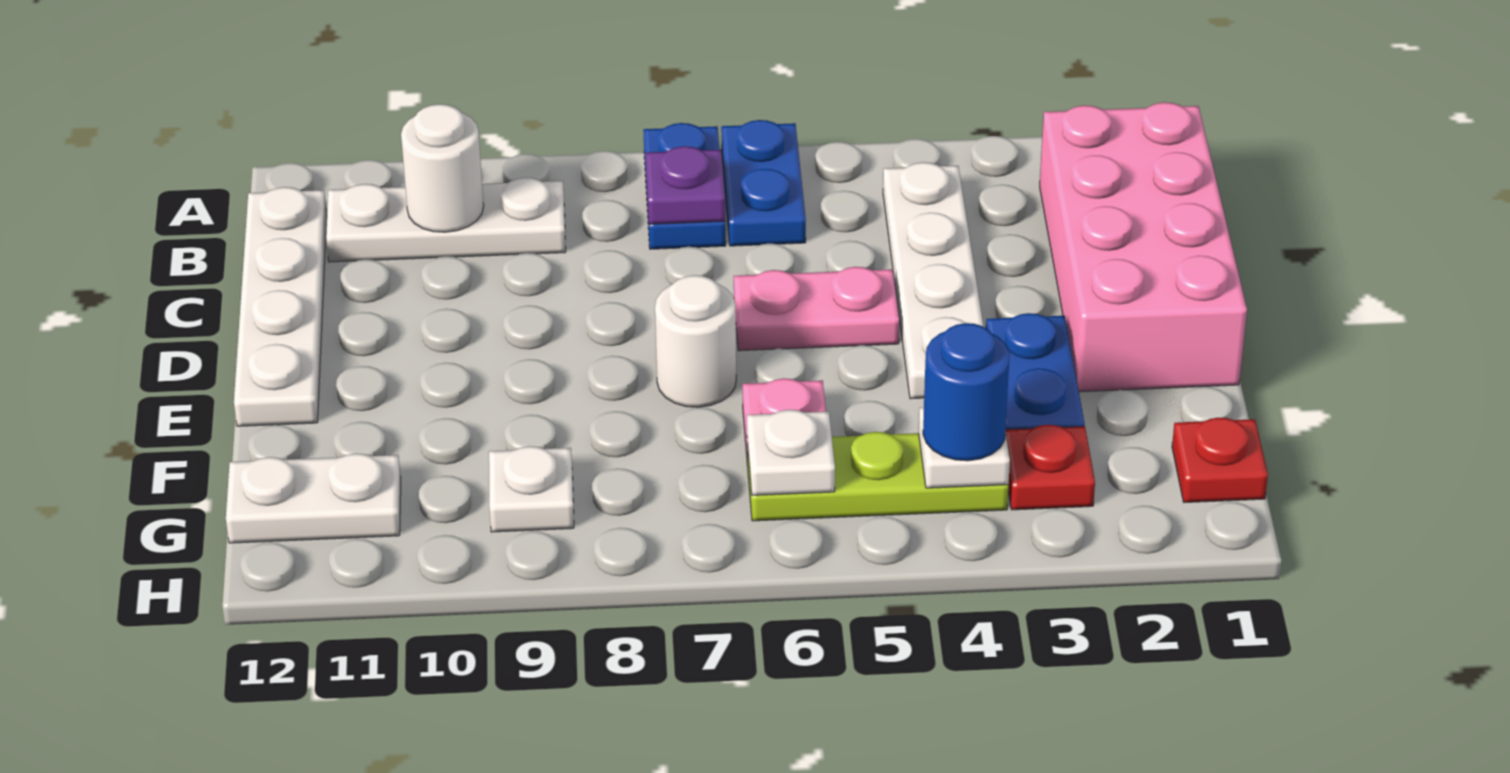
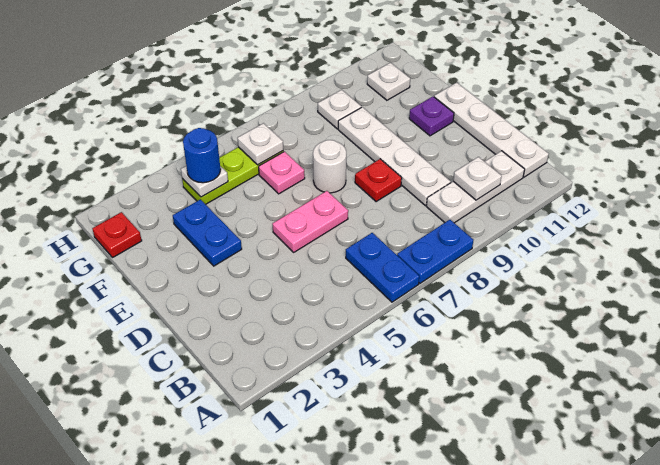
blue 1x2 plate [643,123,726,249] -> blue 1x2 plate turned to [397,220,473,283]
pink 2x4 brick [1040,102,1247,392] -> none
white 1x4 plate [883,162,984,399] -> white 1x4 plate moved to [338,107,451,205]
purple 1x1 plate [645,146,725,224] -> purple 1x1 plate moved to [409,97,454,136]
white 1x1 round brick [401,104,484,232] -> white 1x1 plate [453,157,502,200]
red 1x1 plate [1005,425,1095,510] -> red 1x1 plate moved to [355,159,402,202]
white 1x2 plate [226,453,401,543] -> white 1x1 plate [367,62,410,100]

